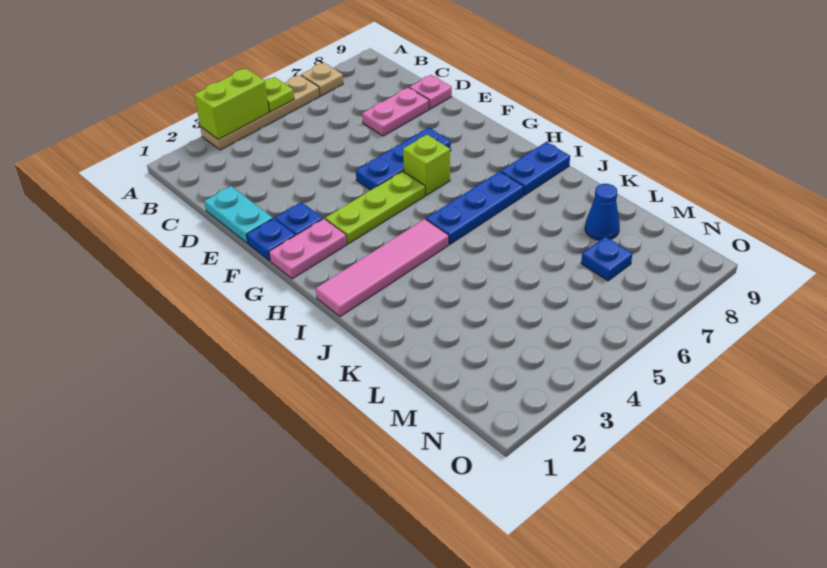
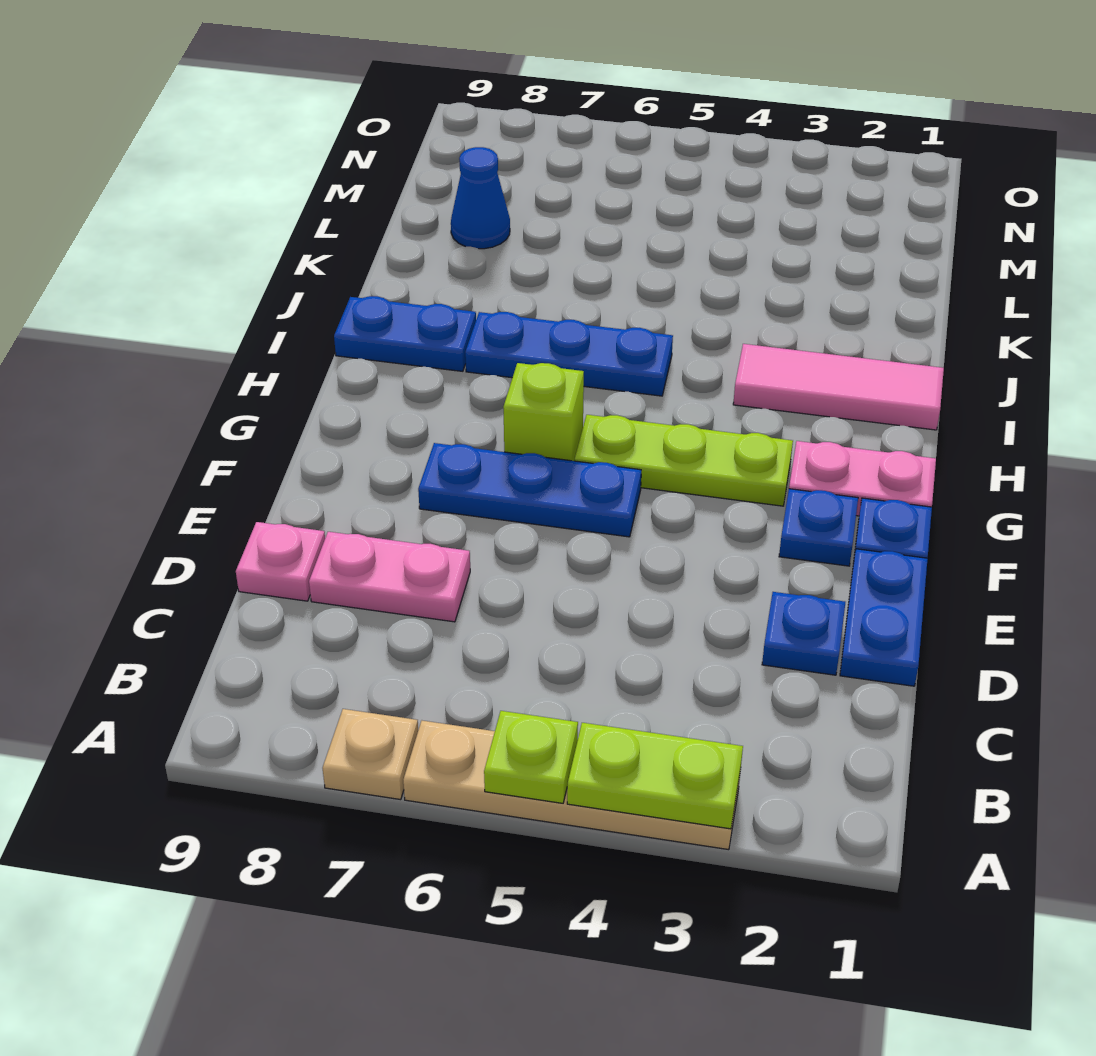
lime 1x2 brick [194,68,269,140] -> lime 1x2 plate [567,723,743,829]
cyan 1x2 plate [204,186,273,243] -> blue 1x2 plate [840,549,928,686]
pink 1x4 tile [316,219,449,317] -> pink 1x3 tile [733,344,944,430]
blue 1x1 plate [581,237,632,281] -> blue 1x1 plate moved to [762,592,845,675]

